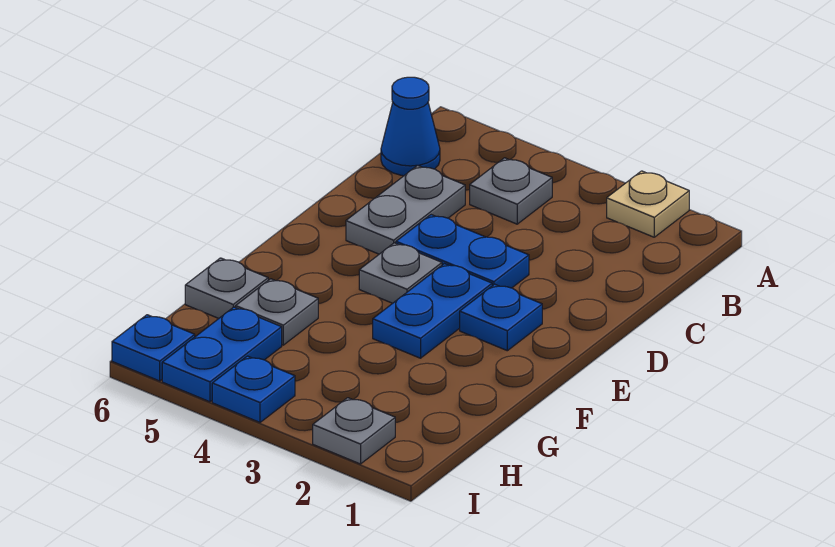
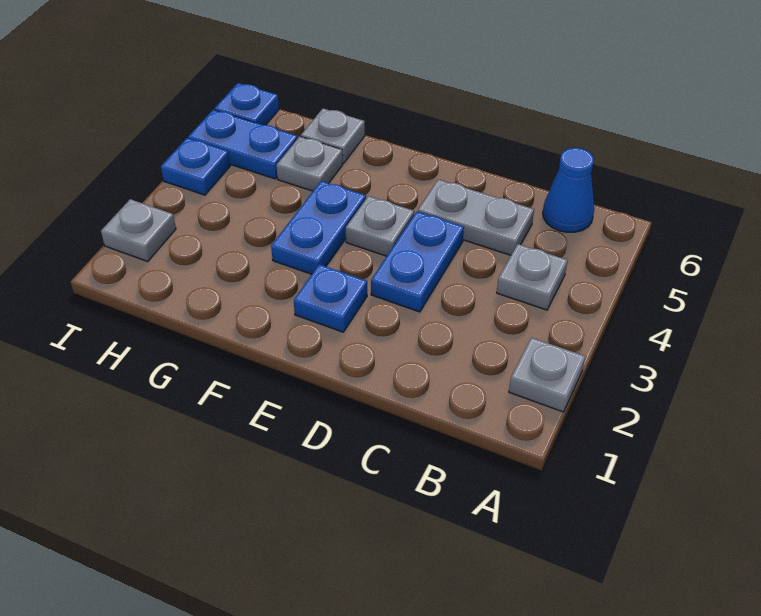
tan 1x1 plate [607,171,689,237] -> grey 1x1 plate [509,338,585,412]
blue 1x2 plate [373,264,492,358] -> blue 1x2 plate turned to [271,181,366,274]

